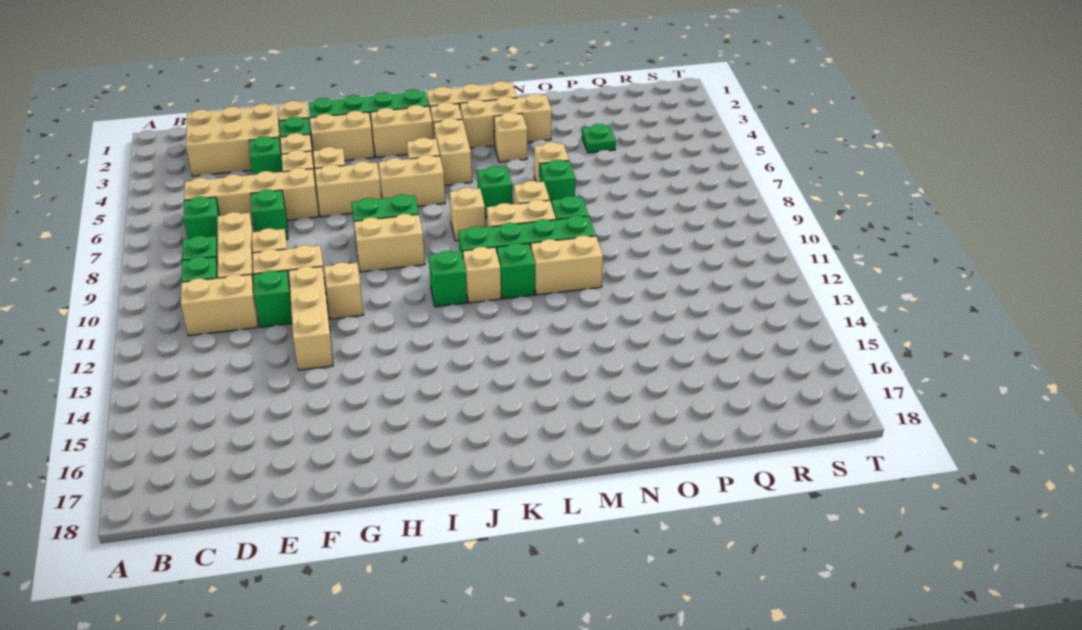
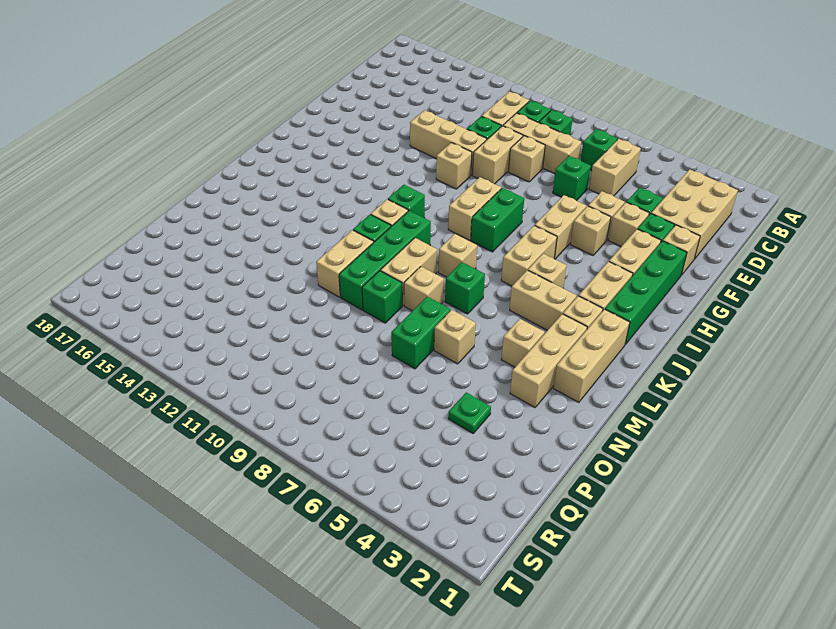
tan 1x4 brick [184,168,319,224] -> tan 1x2 brick [589,139,641,196]
green 1x1 brick [540,160,575,204] -> green 1x2 brick [391,297,451,369]

